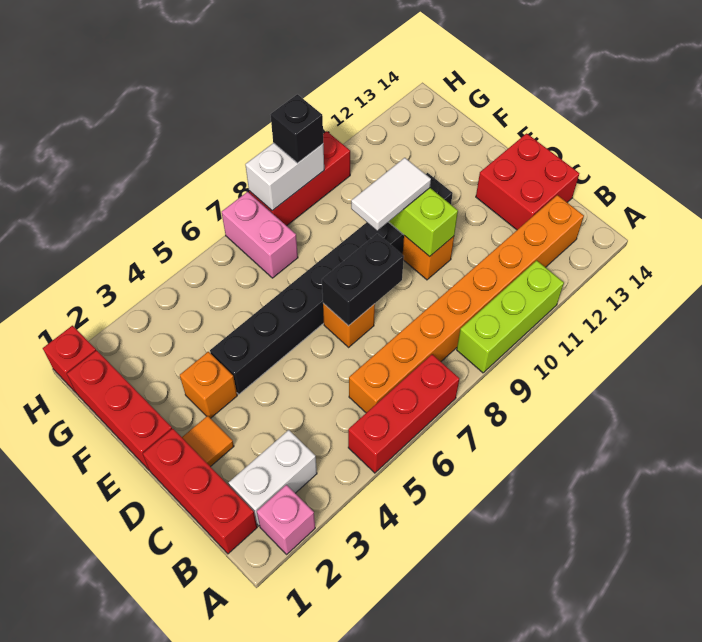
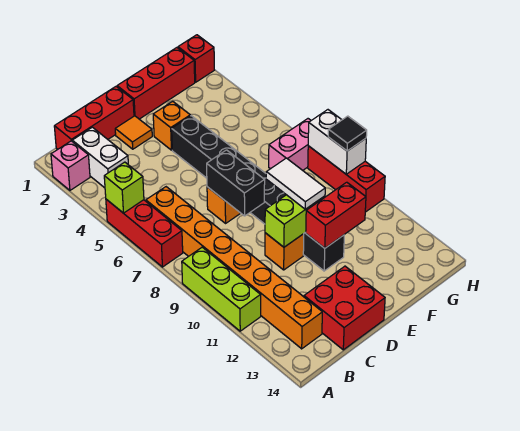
none -> lime 1x1 brick [104,162,144,213]
none -> red 1x2 brick [306,182,366,248]
black 1x1 brick [270,94,323,163] -> black 1x1 tile [328,116,367,151]

